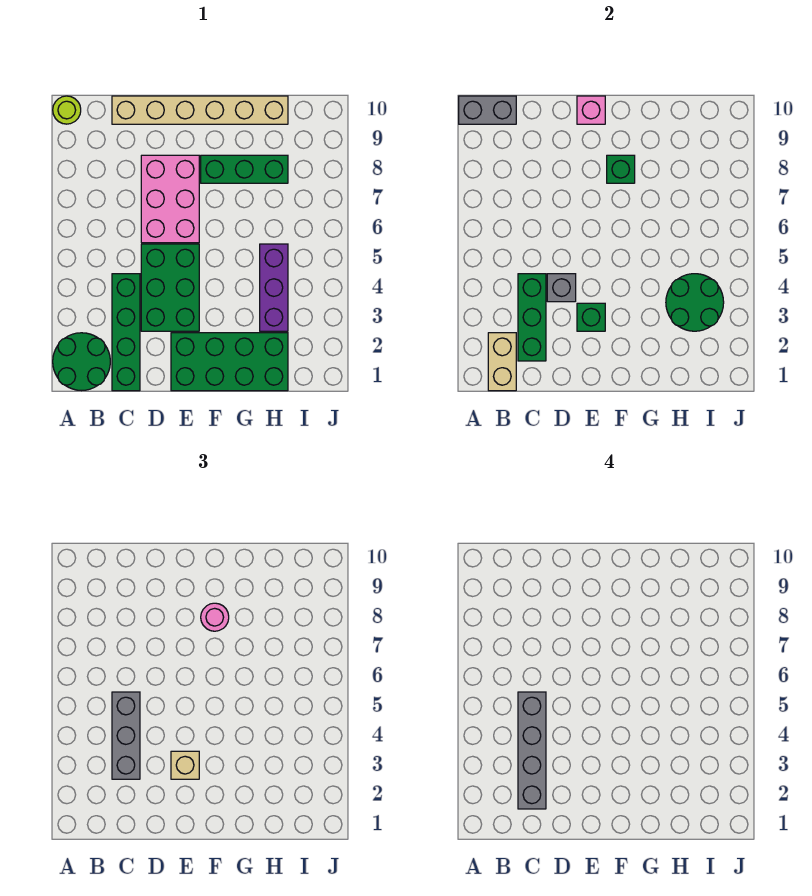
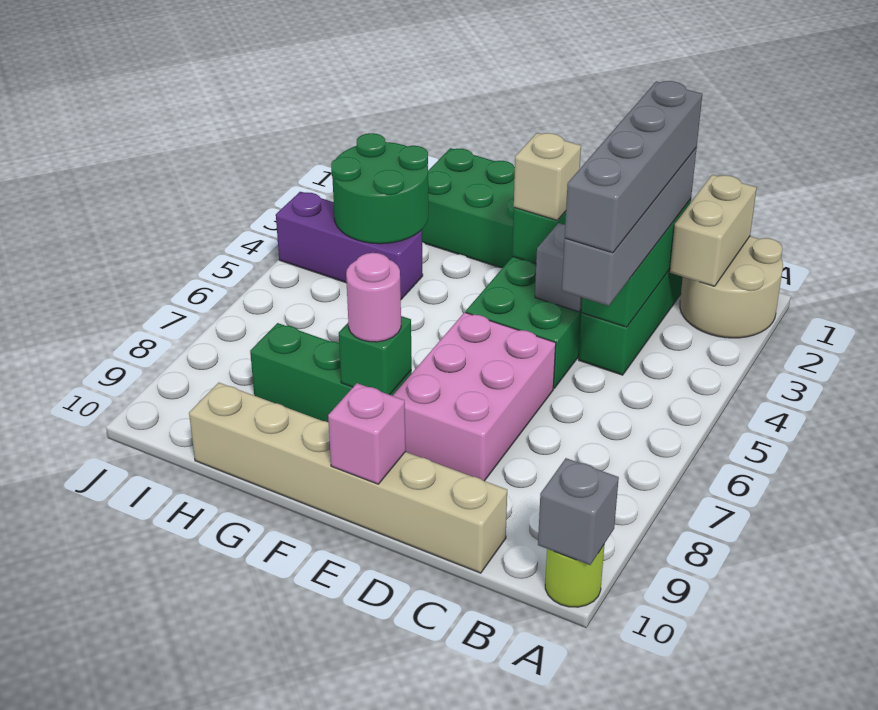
green 2x2 round brick [53,333,110,391] -> tan 2x2 round brick [680,236,783,338]
grey 1x2 brick [459,96,516,124] -> grey 1x1 brick [538,458,619,565]
grey 1x3 brick [112,692,140,779] -> grey 1x4 brick [562,148,697,306]
purple 1x3 brick [260,244,288,331] -> purple 1x3 brick turned to [276,192,423,299]

